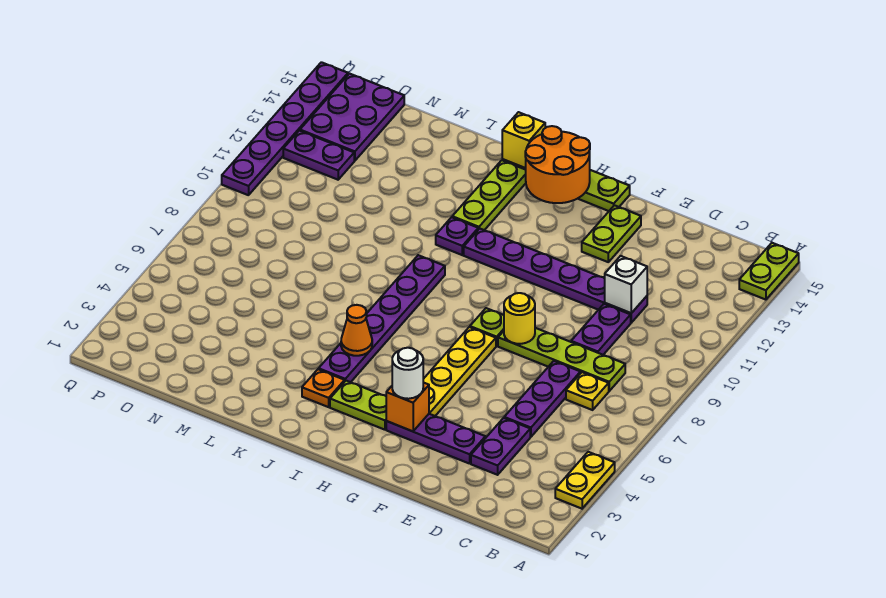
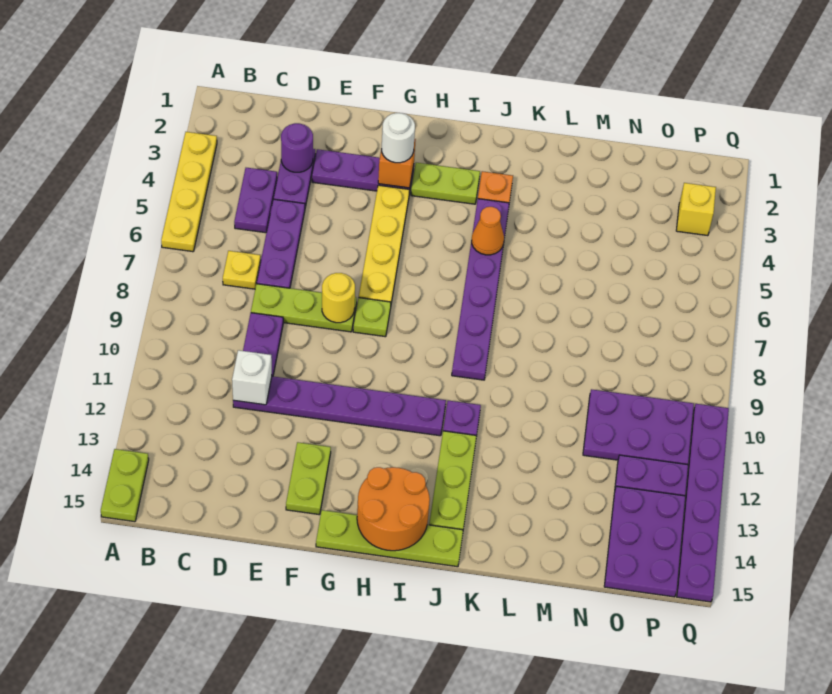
yellow 1x2 plate [555,452,615,509] -> yellow 1x4 plate [161,132,217,252]
none -> purple 1x2 plate [234,168,277,233]
lime 1x4 plate [498,328,625,391] -> lime 1x3 plate [251,284,357,332]
none -> purple 1x1 round brick [281,123,313,172]
yellow 1x1 brick [502,112,545,168] -> yellow 1x1 brick moved to [676,183,716,236]
none -> purple 2x3 plate [583,389,694,465]

